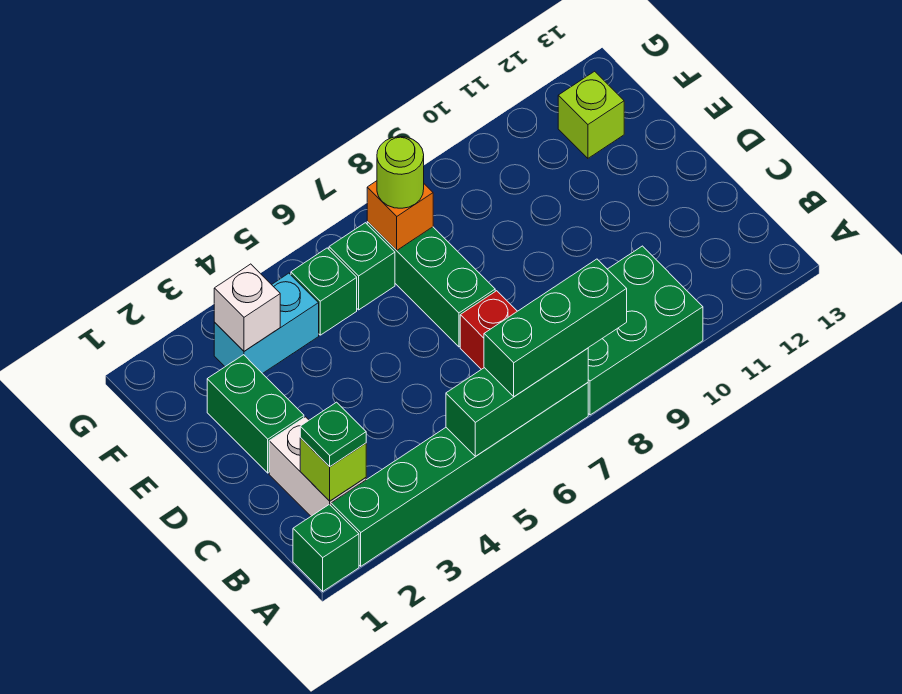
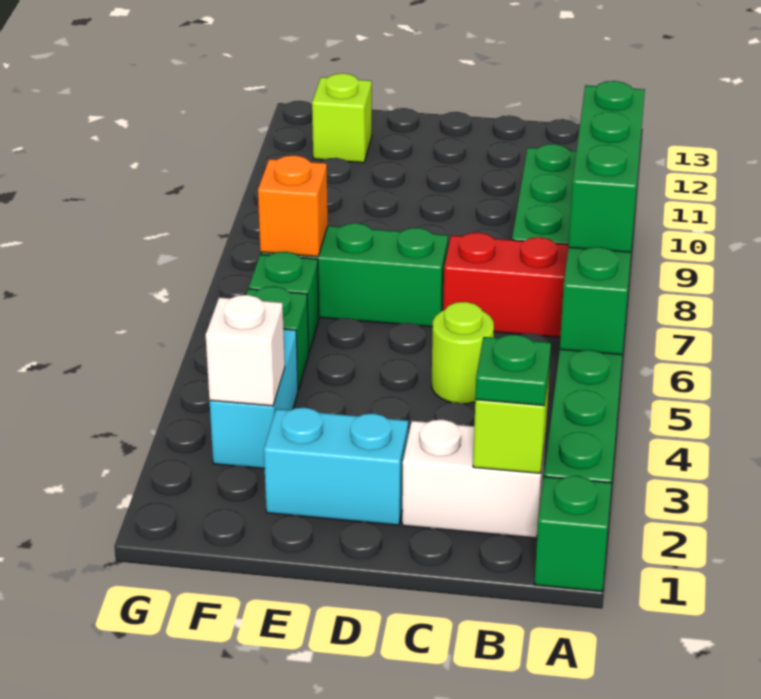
green 1x2 brick [207,355,304,473] -> cyan 1x2 brick [264,407,408,525]
lime 1x1 round brick [377,136,424,208] -> lime 1x1 round brick moved to [432,302,494,404]

